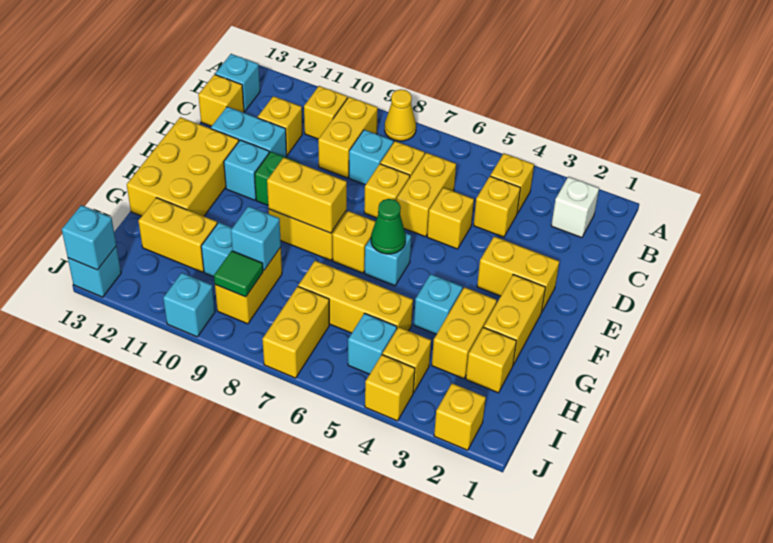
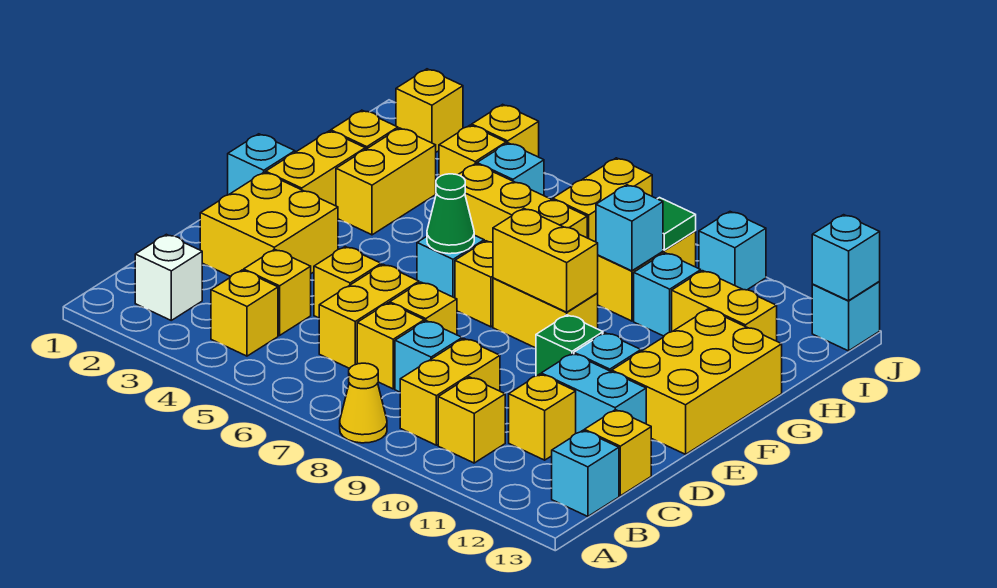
yellow 1x2 brick [477,236,559,311] -> yellow 2x2 brick [200,172,338,276]
cyan 1x1 brick [414,274,462,334] -> cyan 1x1 brick moved to [228,134,295,195]

